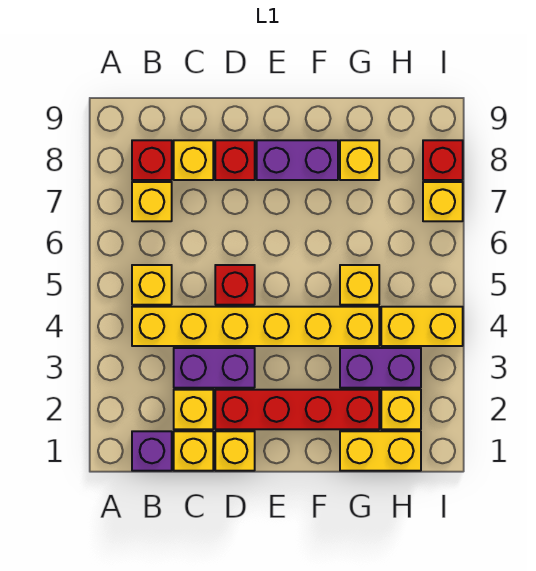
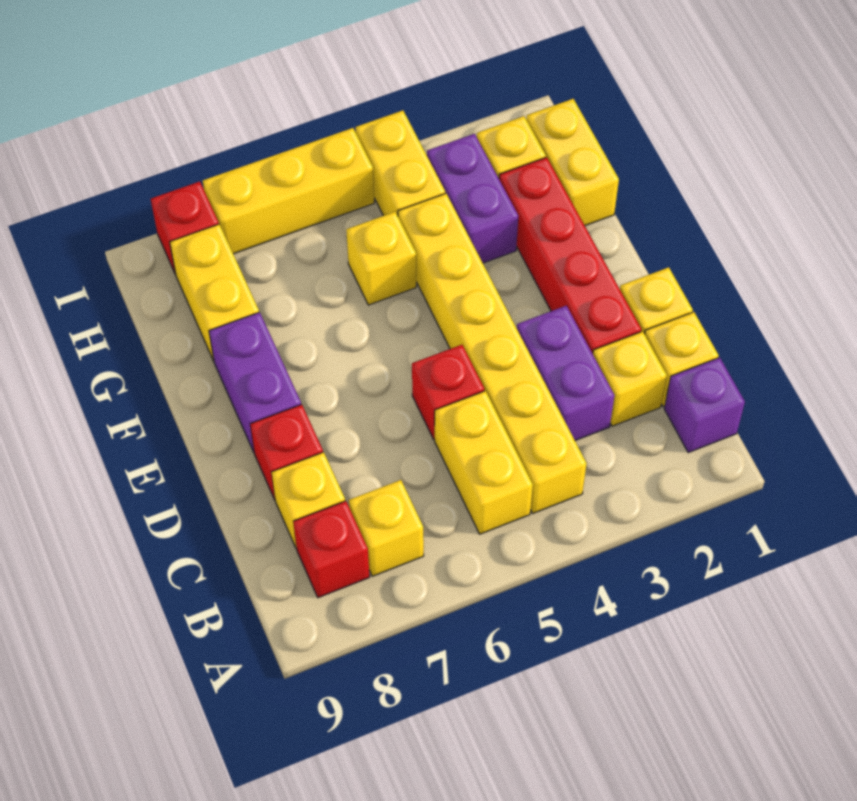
yellow 1x1 brick [132,265,172,305] -> yellow 1x2 brick [435,391,533,534]
yellow 1x1 brick [340,140,379,180] -> yellow 1x2 brick [170,224,259,361]
yellow 1x1 brick [423,182,463,221] -> yellow 1x3 brick [203,128,374,254]

